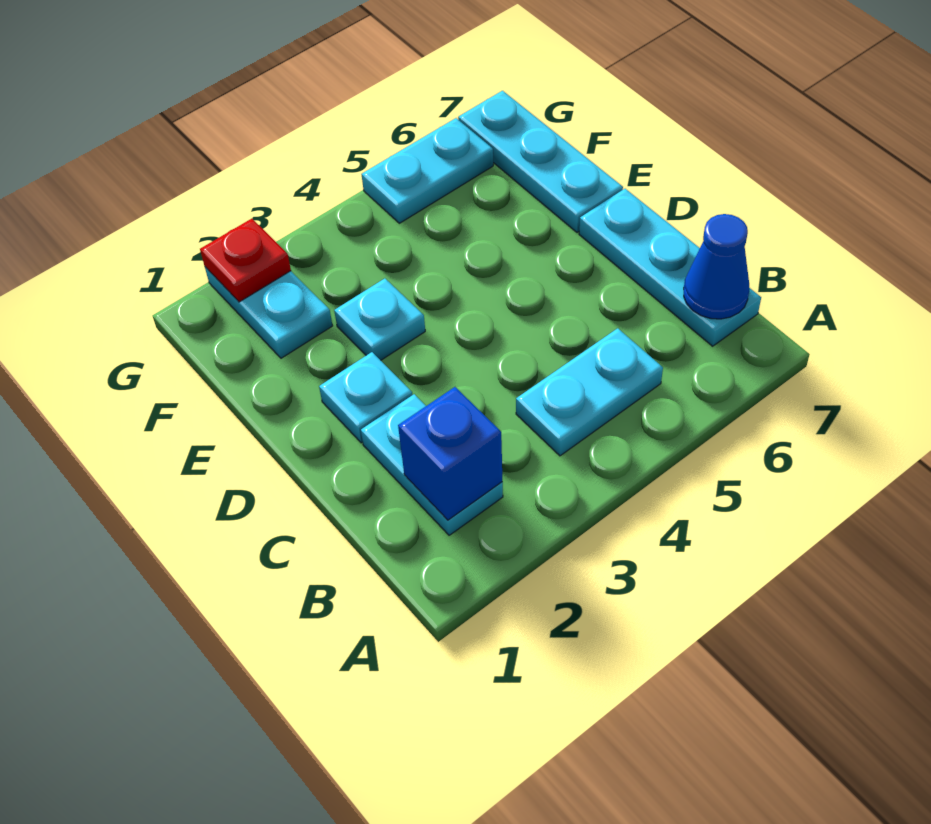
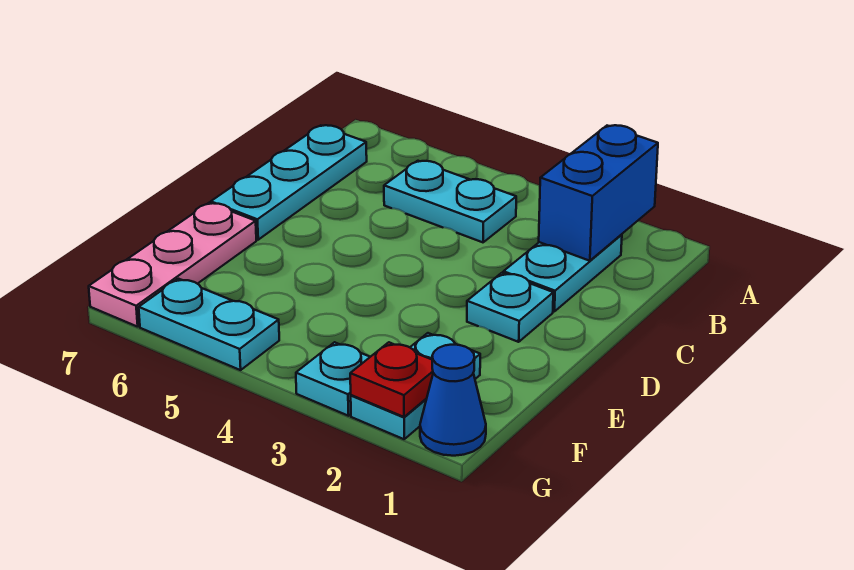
blue 1x1 brick [398,387,502,520] -> blue 1x2 brick [539,125,658,261]
blue 1x1 cone [684,214,749,319] -> blue 1x1 cone moved to [420,345,486,456]
cyan 1x1 plate [334,278,425,360] -> cyan 1x1 plate moved to [296,342,370,416]
cyan 1x3 plate [458,91,623,233] -> pink 1x3 plate [89,203,256,327]

